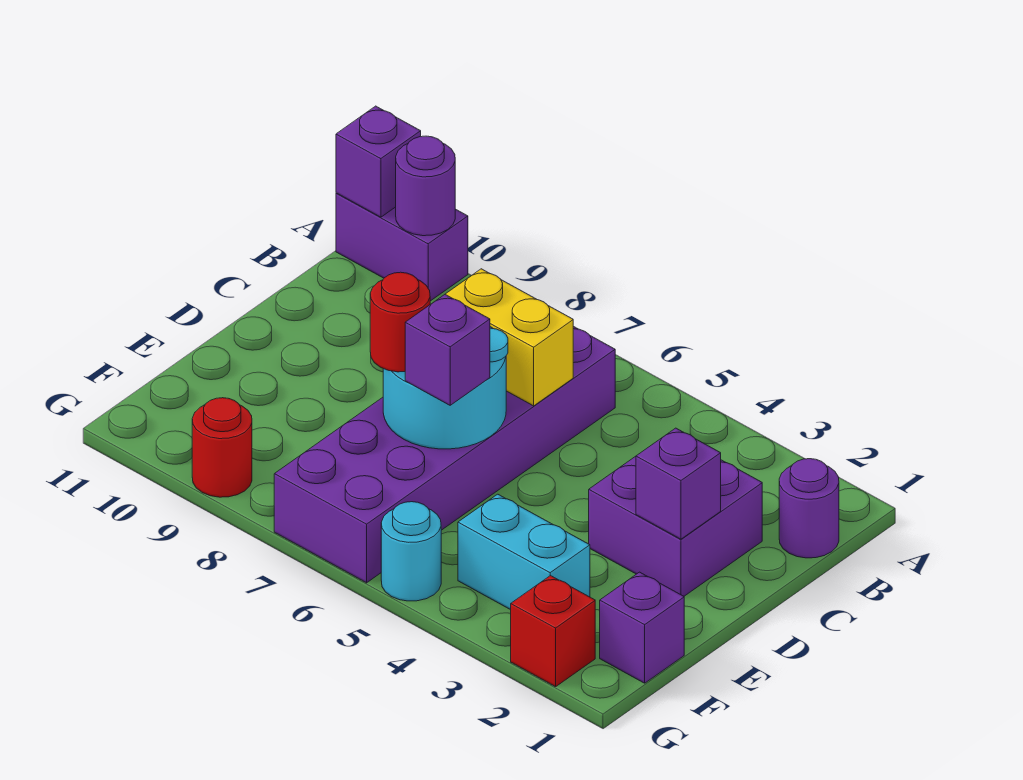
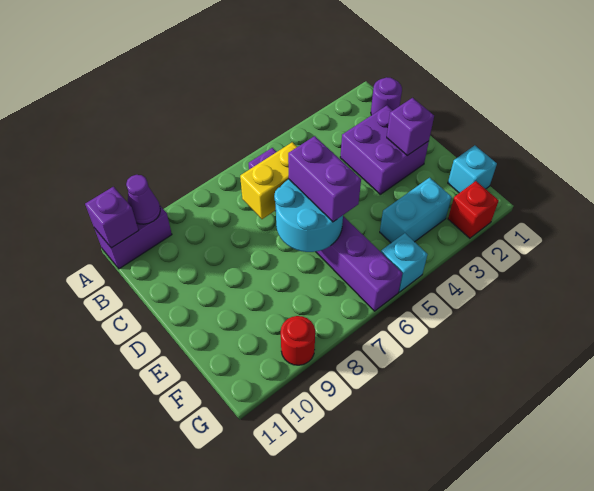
purple 1x1 round brick [396,136,455,236] -> purple 1x1 cone [126,175,160,224]
purple 2x6 brick [274,326,615,583] -> purple 1x6 brick [249,148,402,311]
purple 1x1 brick [405,295,490,405] -> purple 1x2 brick [288,136,361,222]
red 1x1 round brick [370,272,430,372] -> none
purple 1x1 brick [600,572,684,683] -> cyan 1x1 brick [448,145,497,193]
cyan 1x1 round brick [381,502,441,601] -> cyan 1x1 brick [381,233,427,292]

